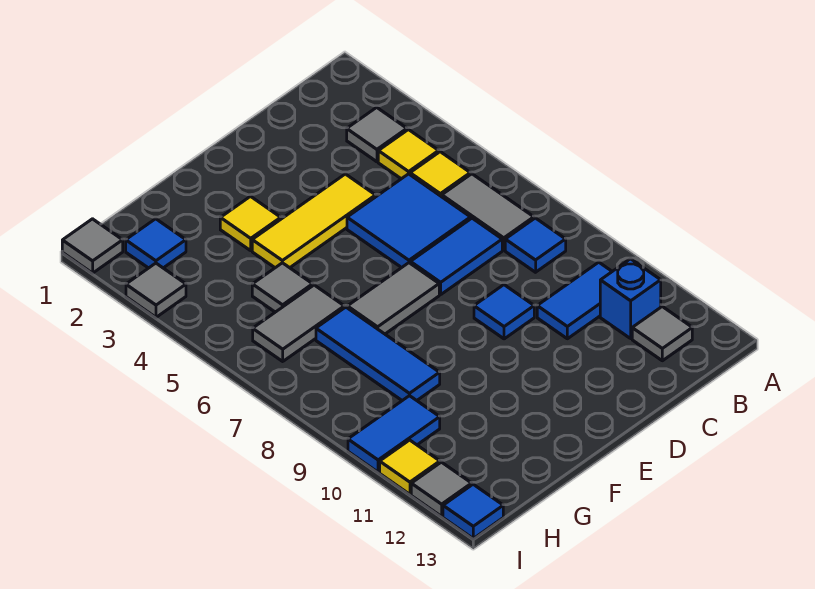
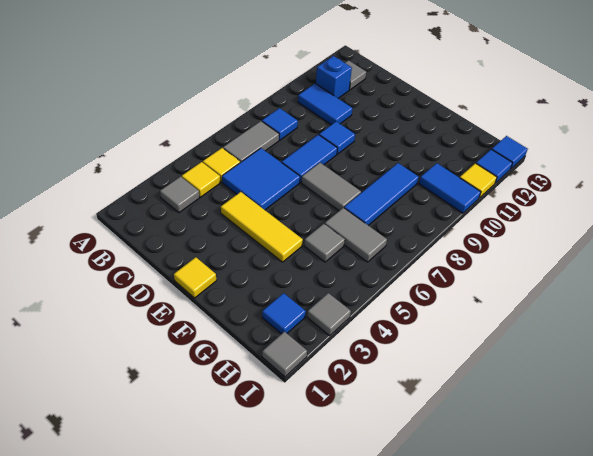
blue 1x2 tile [410,218,502,295] -> blue 1x2 tile turned to [282,135,337,182]
yellow 1x1 tile [220,196,281,251] -> yellow 1x1 tile moved to [174,257,216,298]
grey 1x1 tile [411,462,472,516] -> blue 1x1 tile [476,149,512,183]

